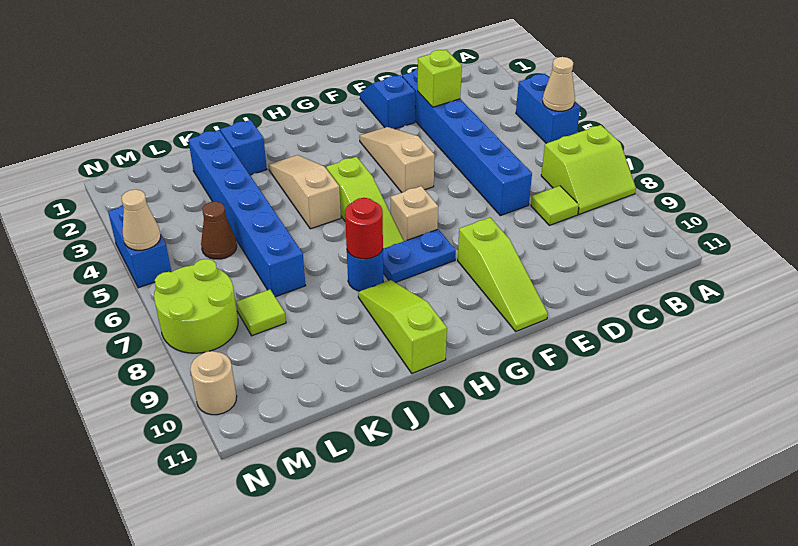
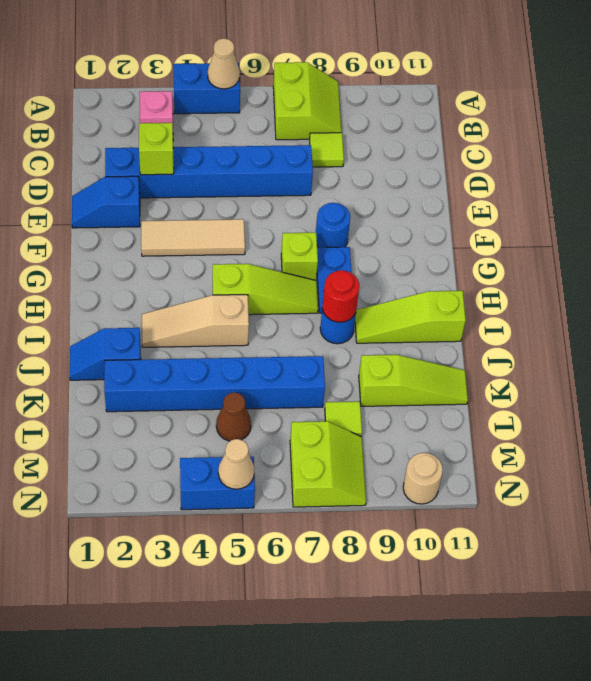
none -> pink 1x1 brick [140,91,173,123]
tan 1x3 slope [359,127,435,192] -> tan 1x3 tile [141,219,245,256]
none -> blue 1x1 round brick [316,203,350,248]
lime 1x3 slope [458,218,548,331] -> lime 1x3 slope moved to [359,355,468,406]
tan 1x1 brick [391,186,438,241] -> lime 1x1 brick [281,233,318,280]
lime 2x2 round brick [154,259,238,353] -> lime 2x2 slope [290,421,366,507]

